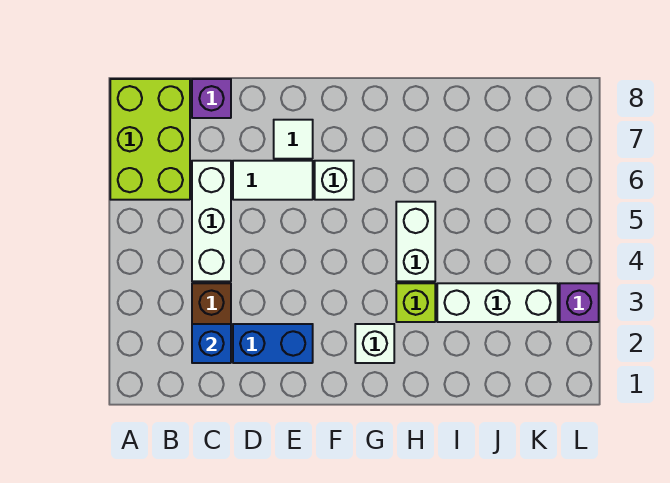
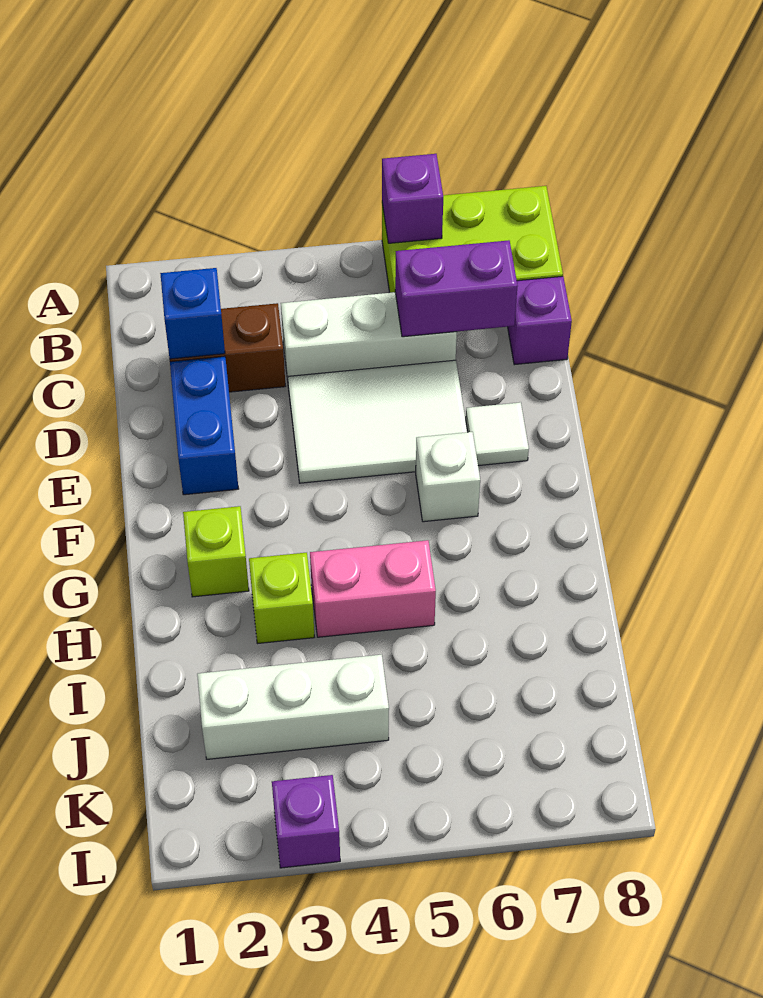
none -> purple 1x1 brick [382,154,443,243]
none -> purple 1x2 brick [395,240,518,337]
white 1x2 tile [233,161,313,200] -> white 2x3 tile [288,360,467,483]
white 1x1 brick [355,324,394,363] -> lime 1x1 brick [183,506,249,597]
white 1x2 brick [396,202,435,281] -> pink 1x2 brick [310,540,436,637]
white 1x3 brick [437,283,558,322] -> white 1x3 brick turned to [197,655,389,759]

